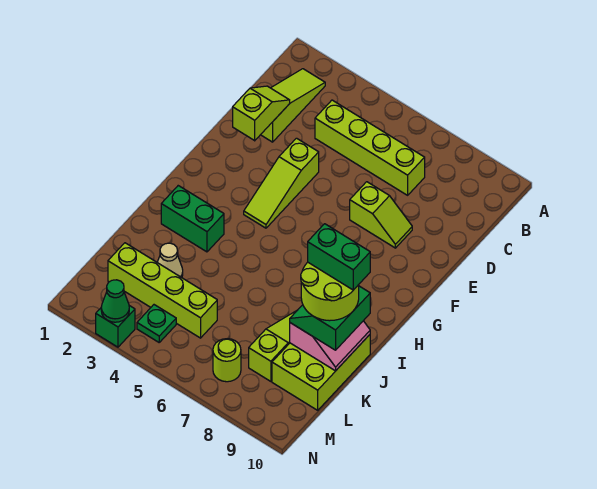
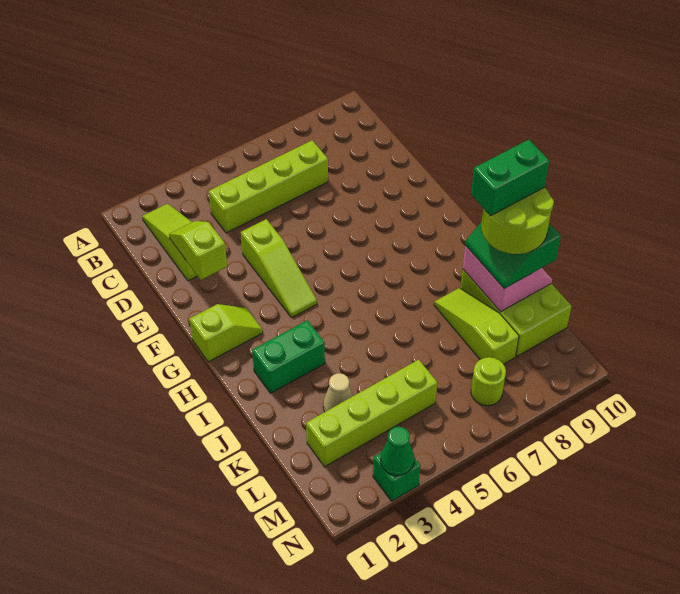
lime 1x2 slope [350,182,412,248] -> lime 1x2 slope moved to [190,304,263,362]
green 1x1 plate [137,305,176,342] -> none

